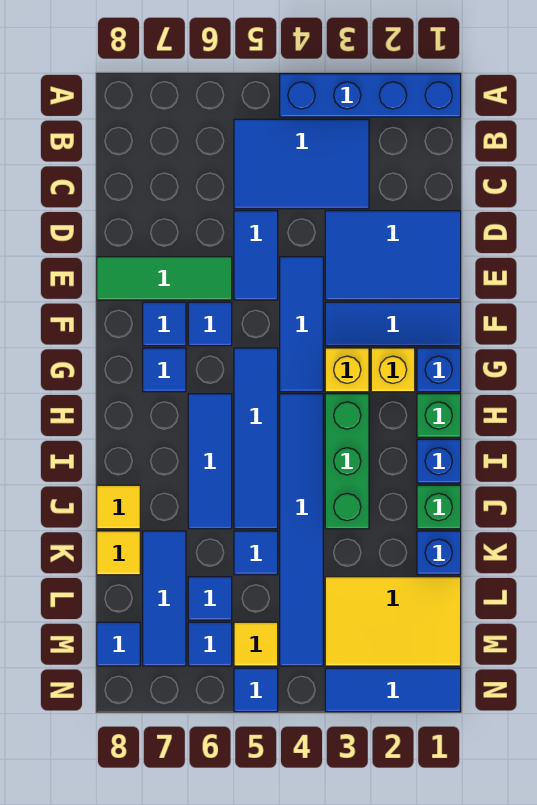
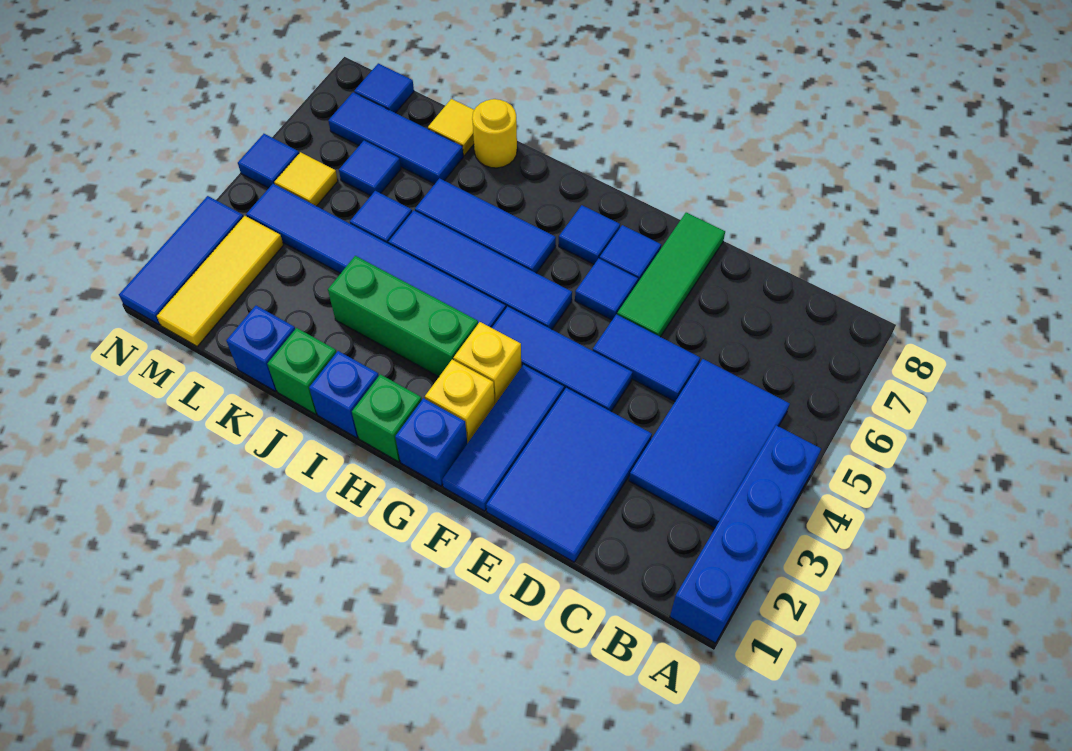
yellow 1x1 tile [97,485,140,529] -> yellow 1x1 round brick [472,99,517,168]
yellow 2x3 tile [325,577,461,666] -> yellow 1x3 tile [157,216,283,347]
blue 1x1 tile [188,622,232,666] -> none

